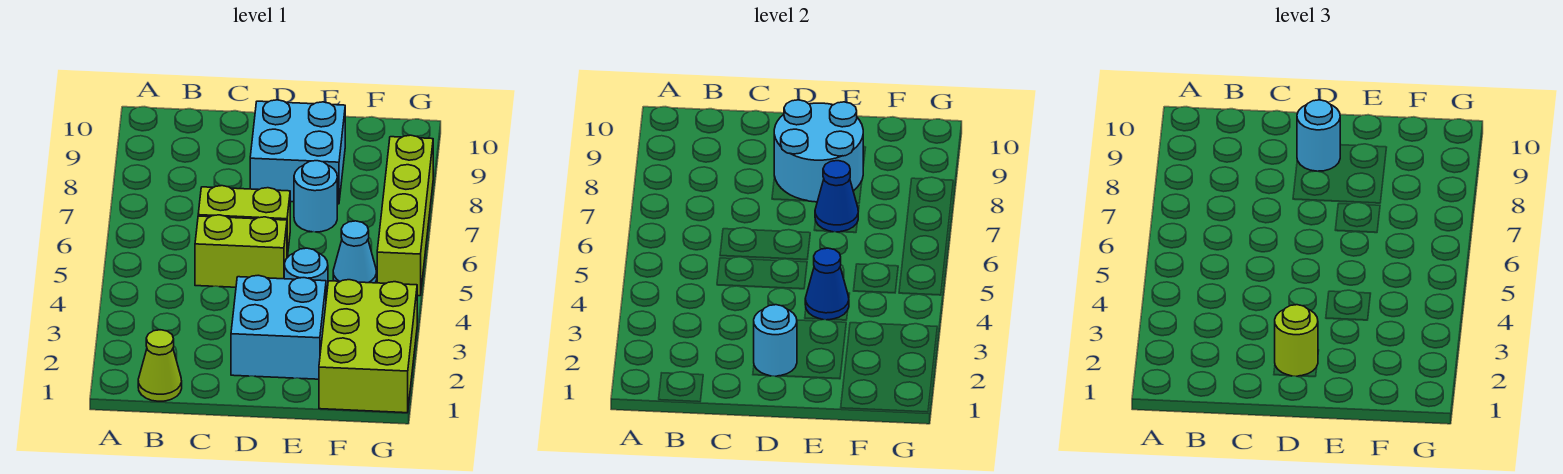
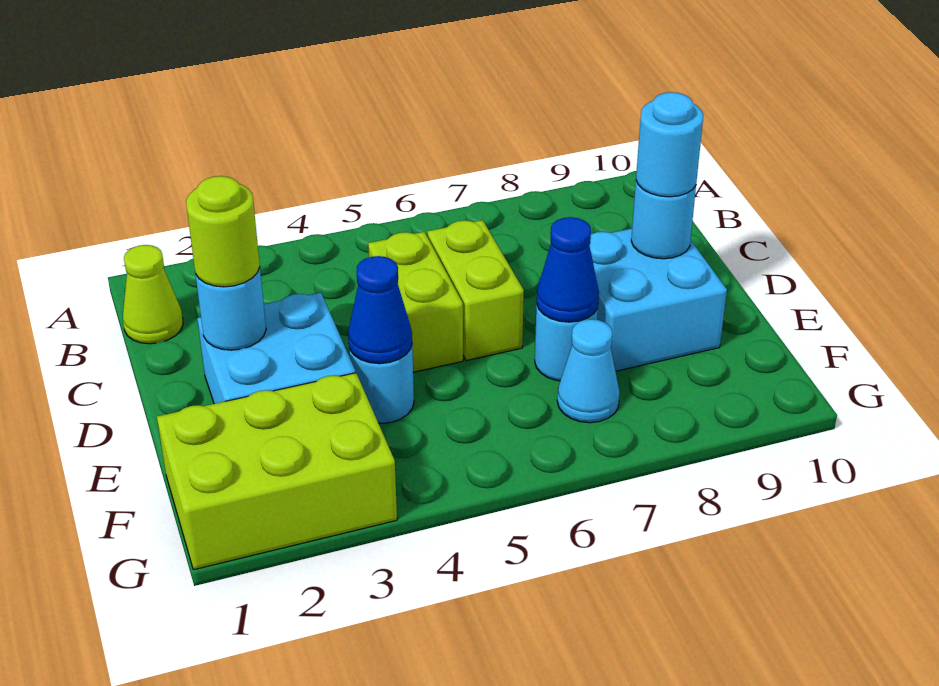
cyan 2x2 round brick [774,100,863,202] -> cyan 1x1 round brick [631,181,696,259]
cyan 1x1 cone [333,221,377,283] -> cyan 1x1 cone moved to [557,319,620,423]
lime 1x4 brick [377,135,433,296] -> none

